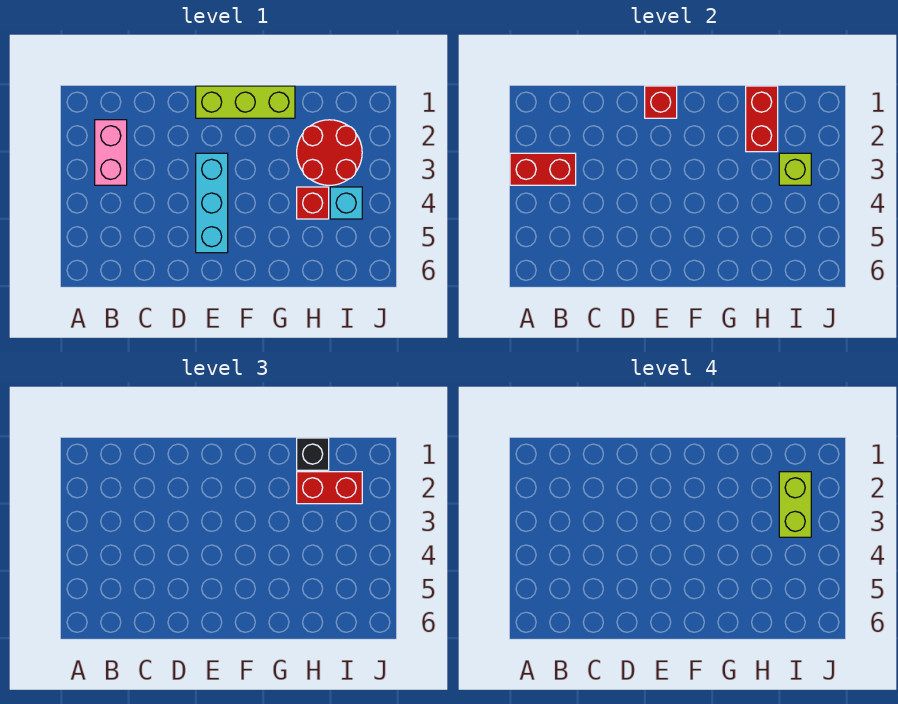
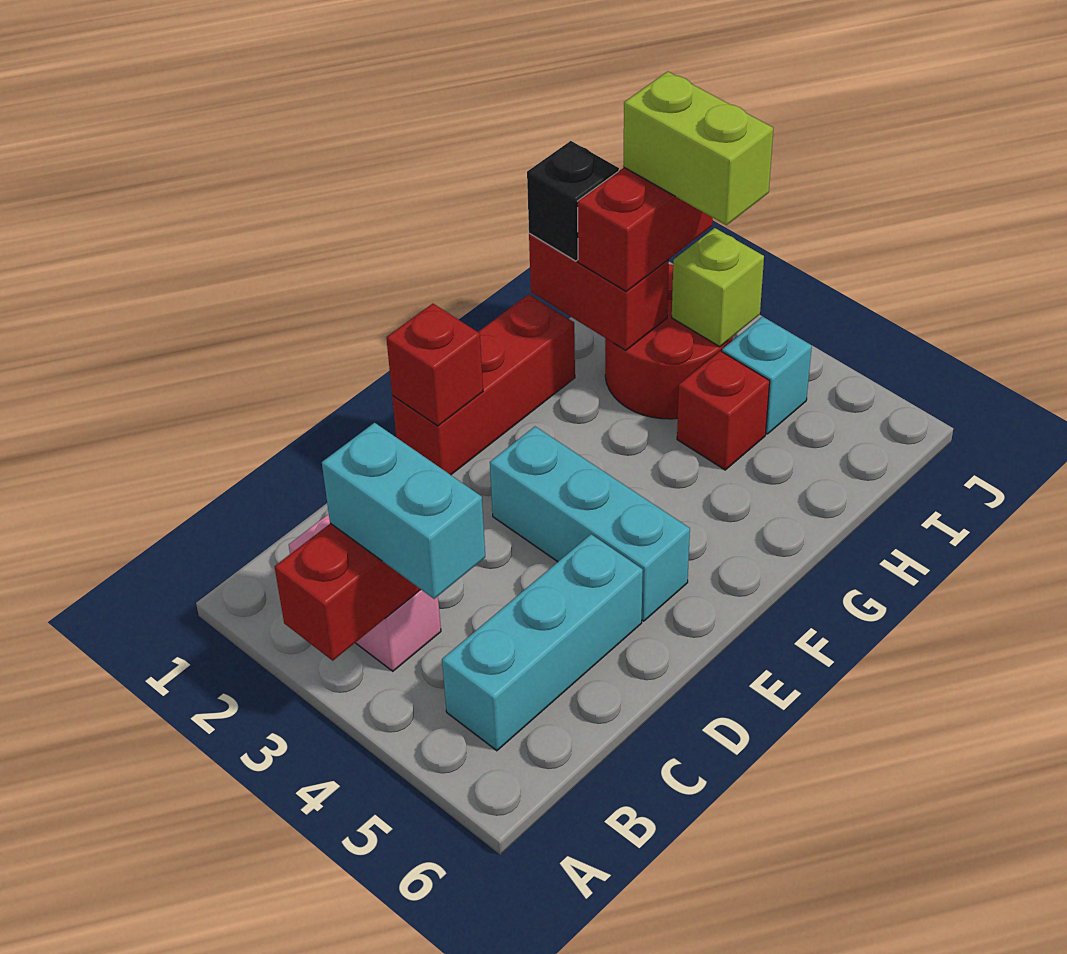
none -> cyan 1x2 brick [322,423,485,599]
none -> cyan 1x3 brick [442,534,643,751]
lime 1x3 brick [196,86,295,118] -> red 1x3 brick [392,294,575,475]

